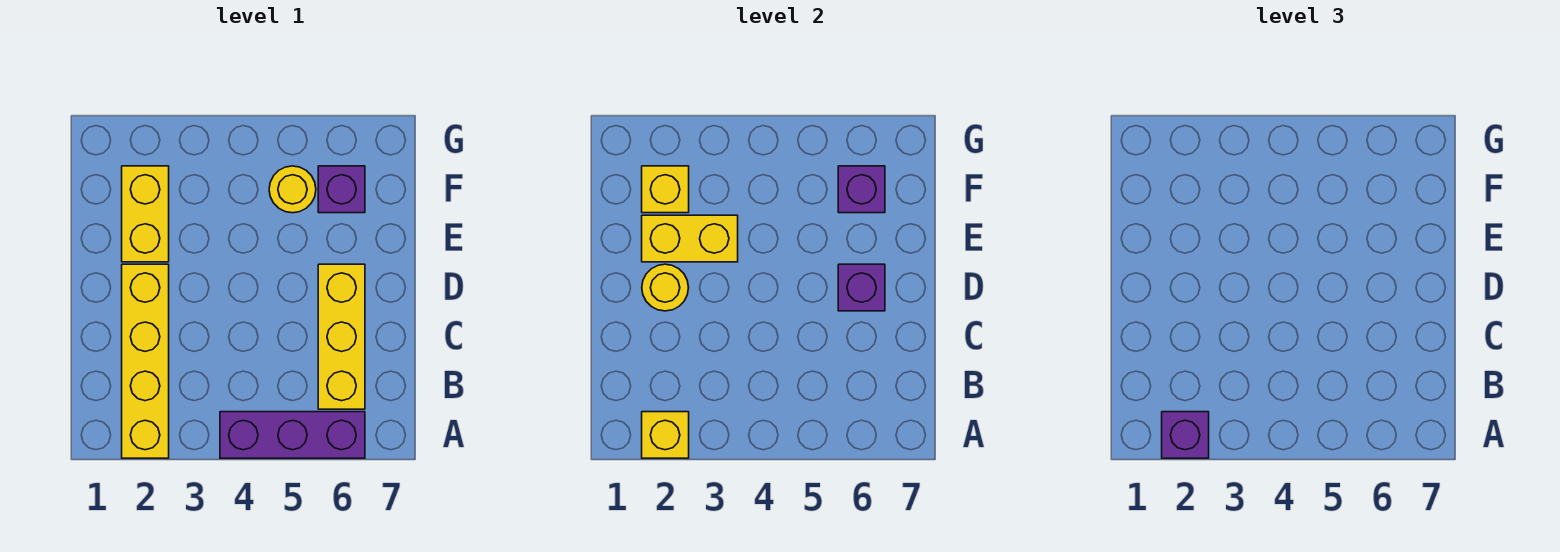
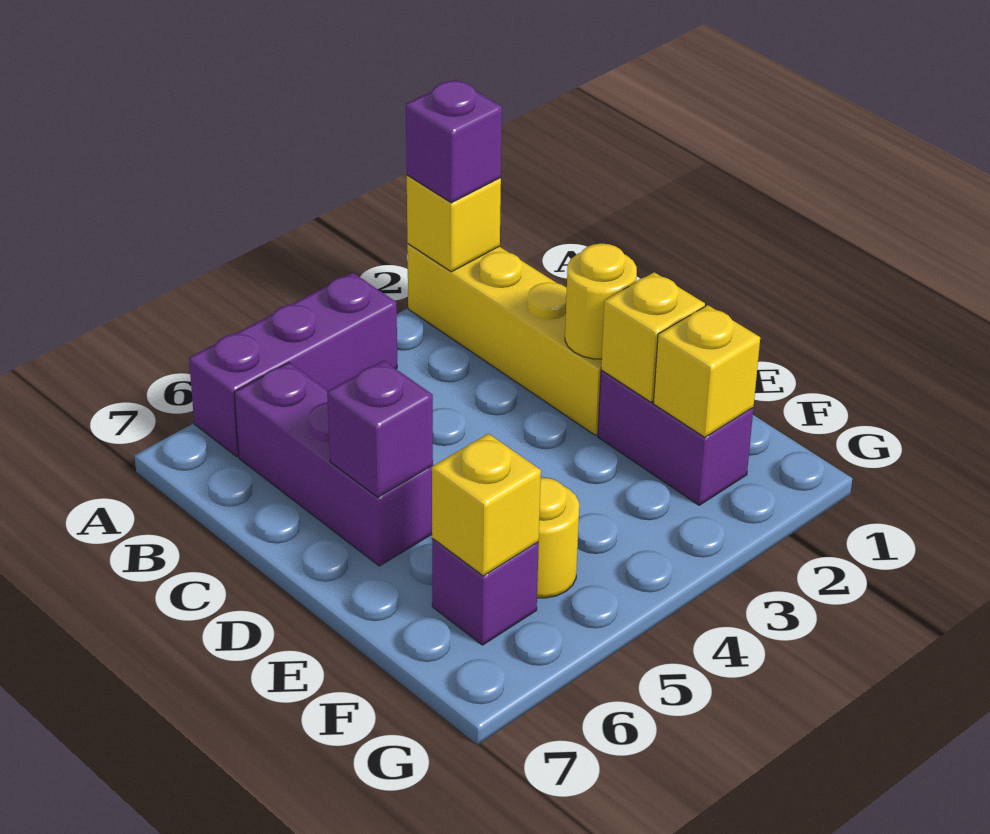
yellow 1x3 brick [318,264,365,409] -> purple 1x3 brick [234,363,432,566]
yellow 1x2 brick [122,166,169,262] -> purple 1x2 brick [598,370,753,505]
yellow 1x2 brick [642,215,738,262] -> yellow 1x1 brick [601,272,705,402]
purple 1x1 brick [838,166,885,213] -> yellow 1x1 brick [432,434,541,576]

